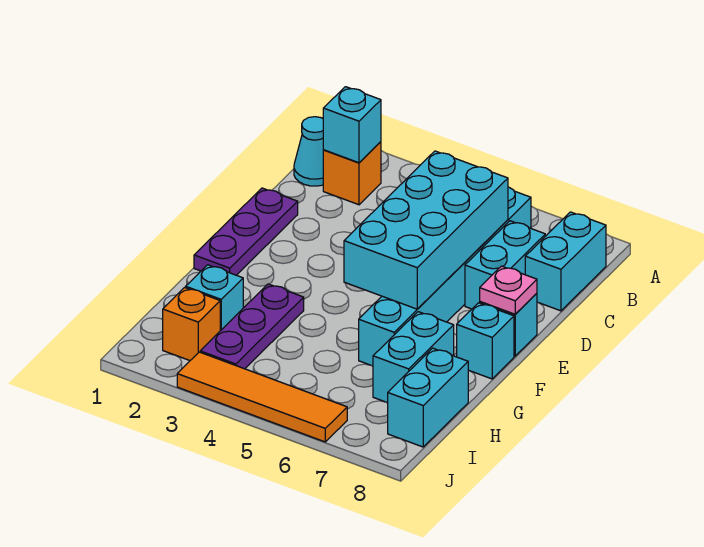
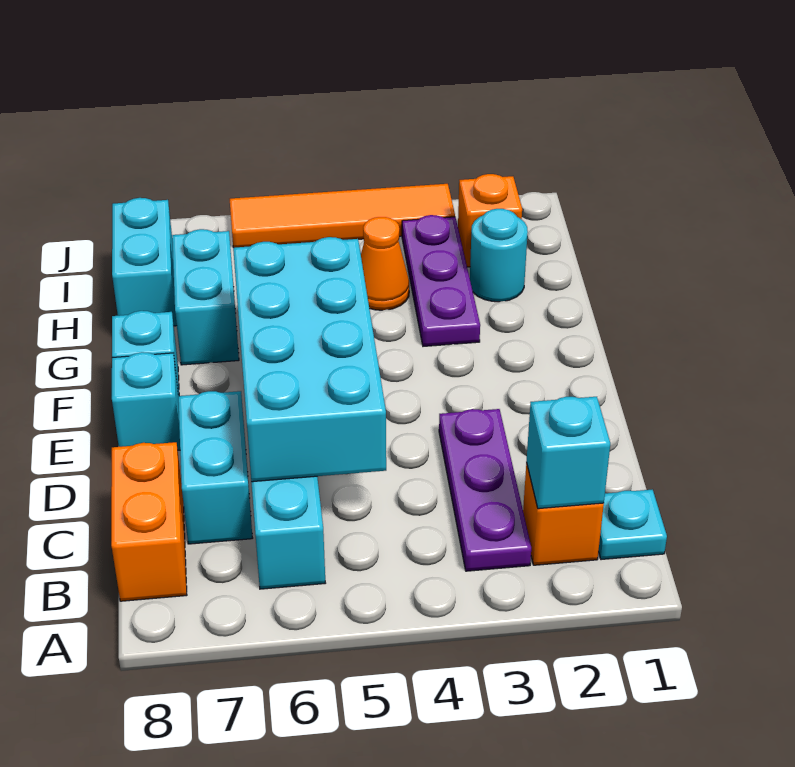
cyan 1x1 cone [294,117,323,186] -> cyan 1x1 plate [598,490,667,560]
cyan 1x2 brick [525,212,606,311] -> orange 1x2 brick [111,442,187,601]
purple 1x3 plate [194,188,298,275] -> purple 1x3 plate moved to [439,409,531,571]
pink 1x1 plate [480,266,537,314] -> none
cyan 1x1 brick [186,265,243,331] -> cyan 1x1 round brick [470,209,528,302]
none -> orange 1x1 cone [361,217,409,310]

